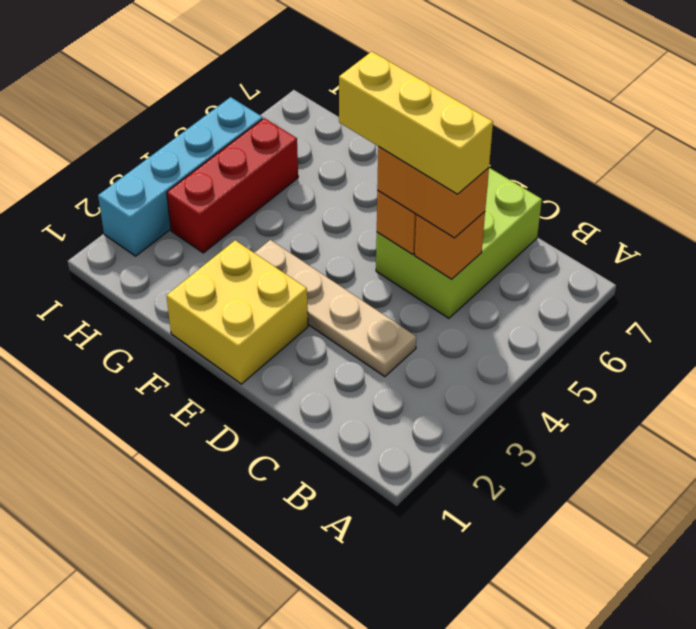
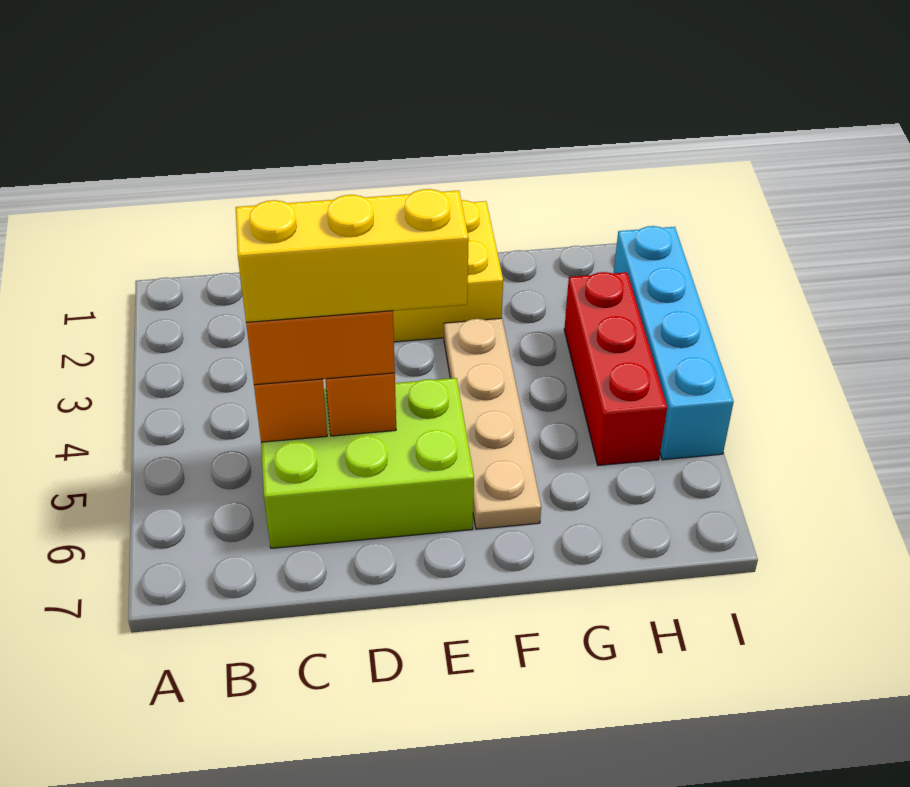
tan 1x4 plate [255,240,416,377] -> tan 1x4 plate turned to [444,318,541,529]
lime 2x3 brick [376,168,542,318] -> lime 2x3 brick turned to [261,378,474,548]

